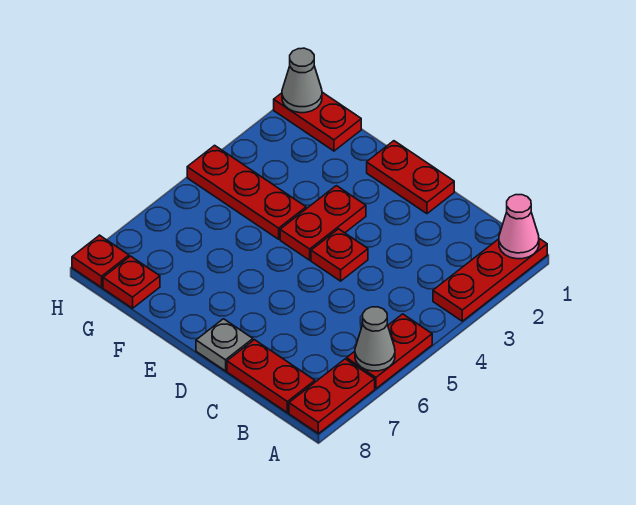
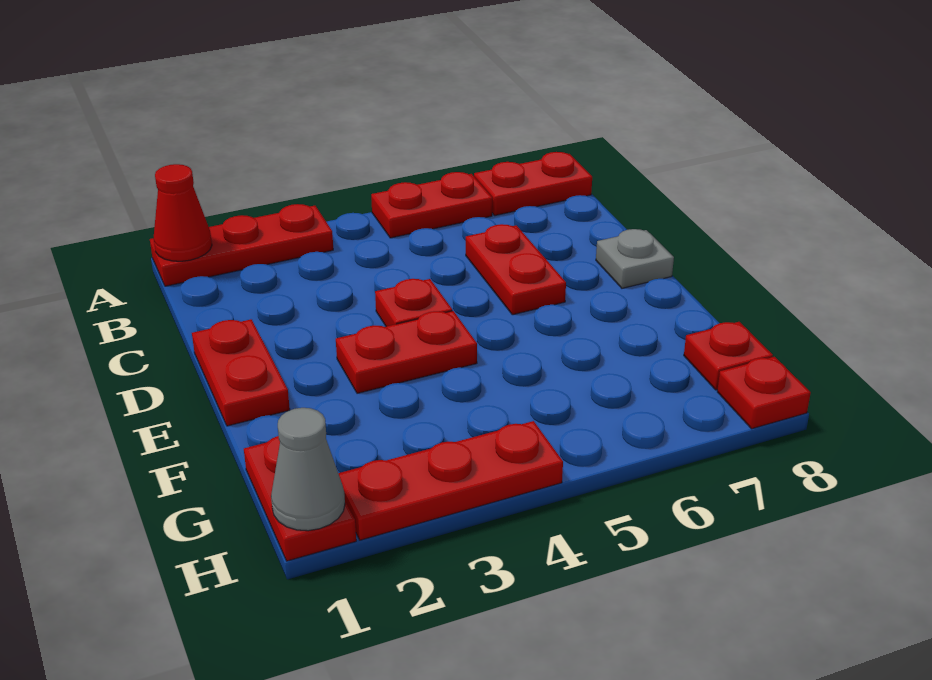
pink 1x1 cone [499,195,539,259] -> red 1x1 cone [154,164,212,261]
grey 1x1 cone [355,307,395,371] -> none
red 1x2 plate [227,340,315,413] -> red 1x2 plate moved to [466,224,566,315]
red 1x3 plate [187,145,306,239] -> red 1x3 plate turned to [338,421,563,540]

